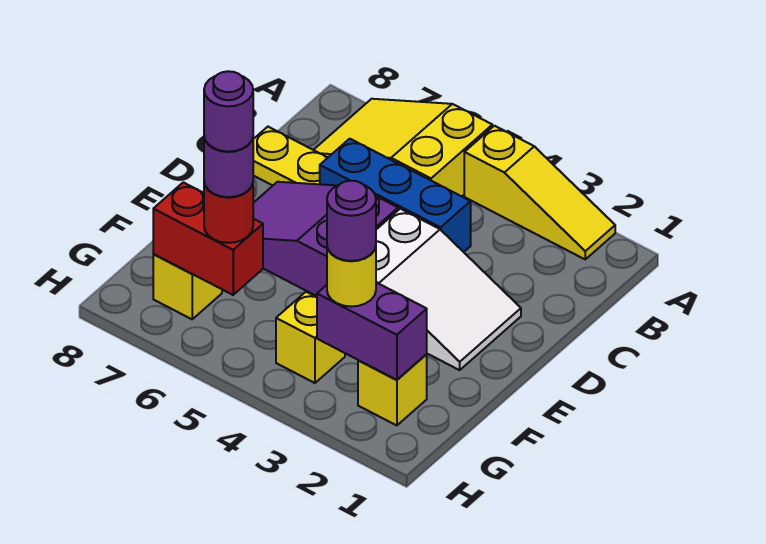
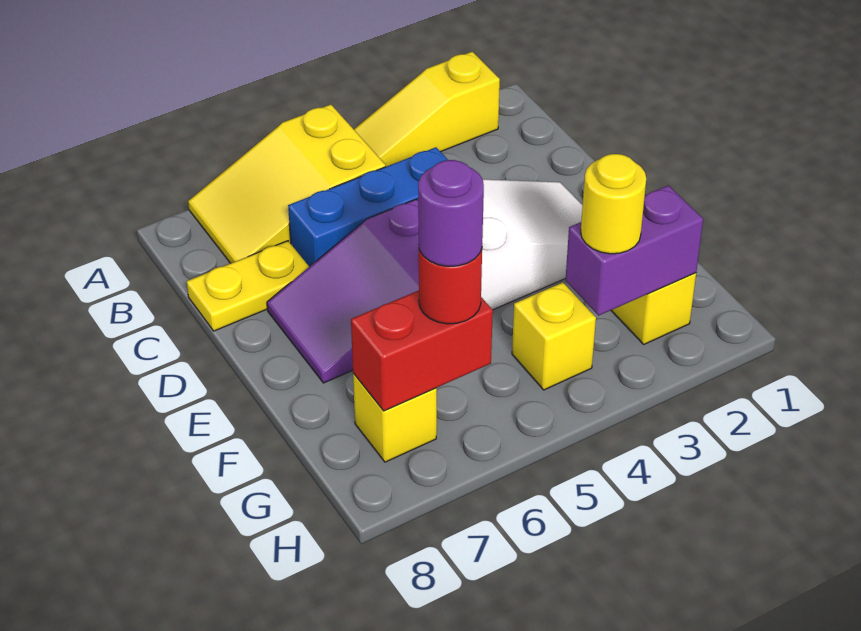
yellow 1x3 slope [464,126,615,259] -> yellow 1x3 slope turned to [354,52,500,167]
purple 1x1 round brick [327,181,376,261] -> none
purple 1x1 round brick [204,71,253,152] -> none

